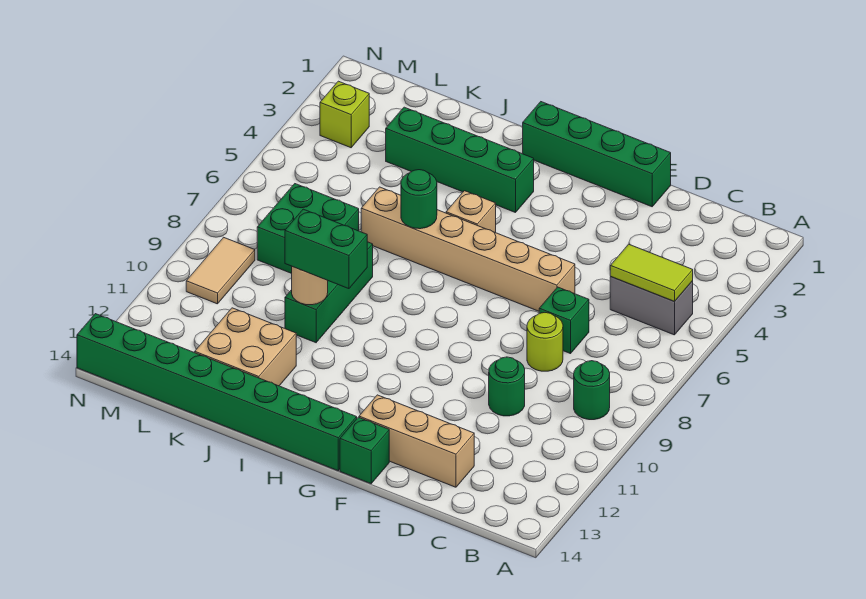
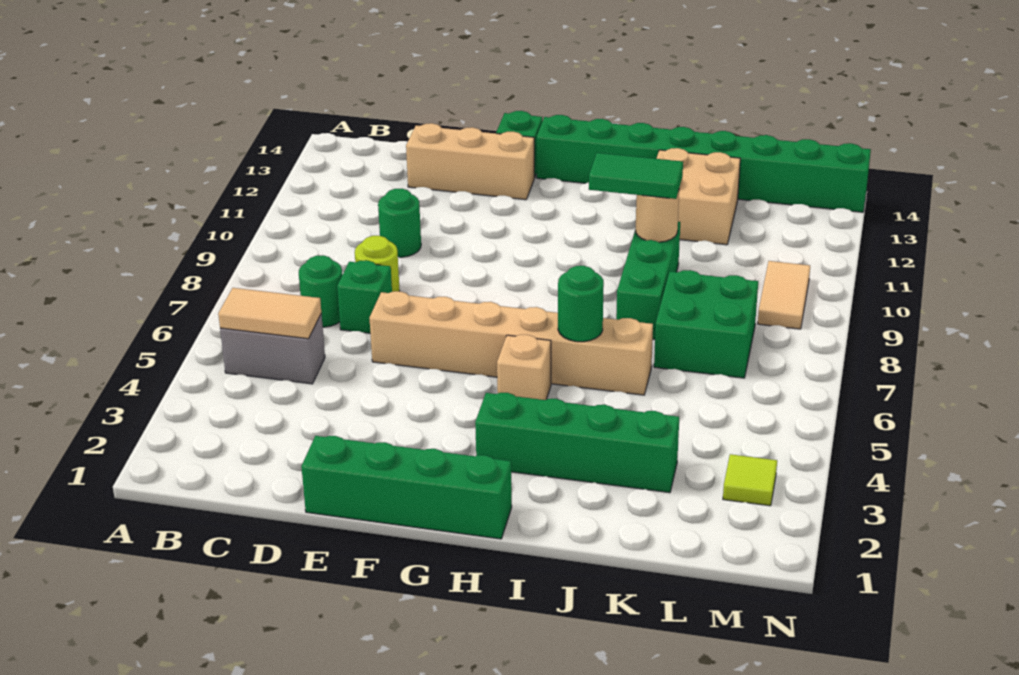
lime 1x2 tile [610,244,693,302] -> tan 1x2 tile [218,288,321,339]
green 1x1 round brick [574,361,610,420] -> green 1x1 round brick moved to [299,255,342,327]
green 1x2 brick [285,209,367,289] -> green 1x2 tile [589,153,683,199]
lime 1x1 brick [320,81,369,148] -> lime 1x1 tile [723,454,777,506]

